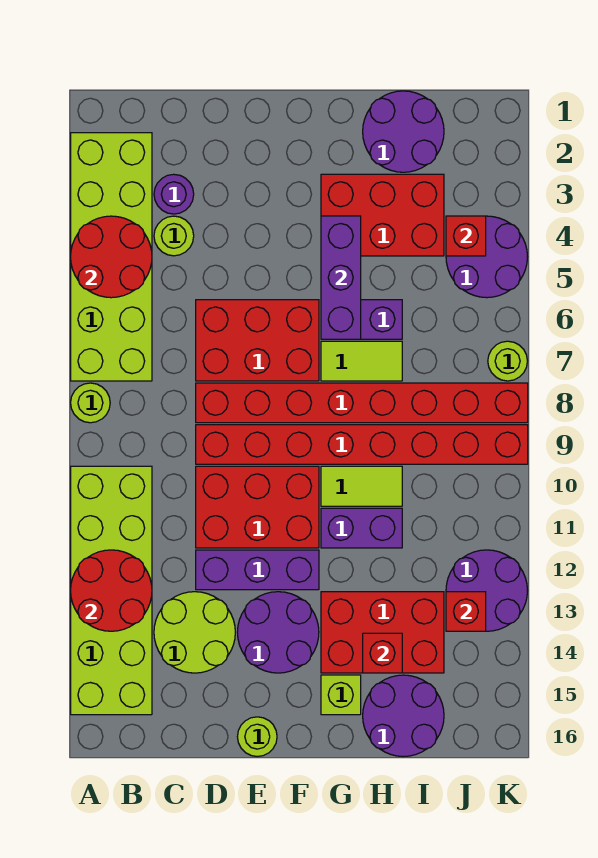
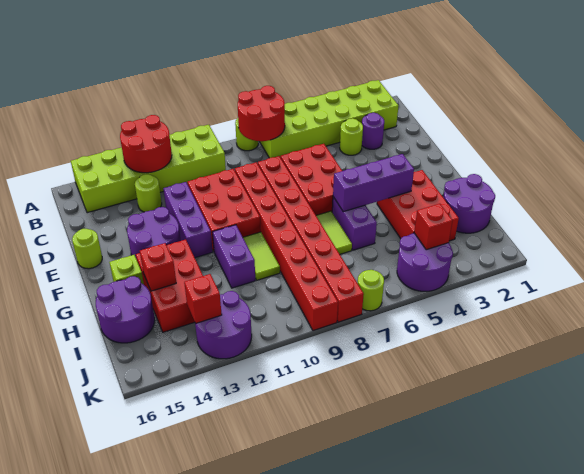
red 2x2 round brick [71,216,152,298] -> red 2x2 round brick moved to [238,86,285,141]
lime 2x2 round brick [154,592,235,673] -> lime 1x1 round brick [135,174,162,212]

